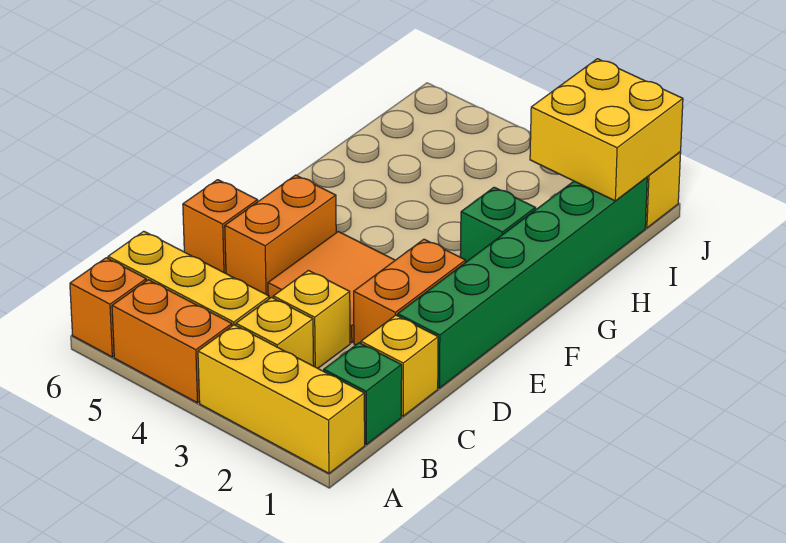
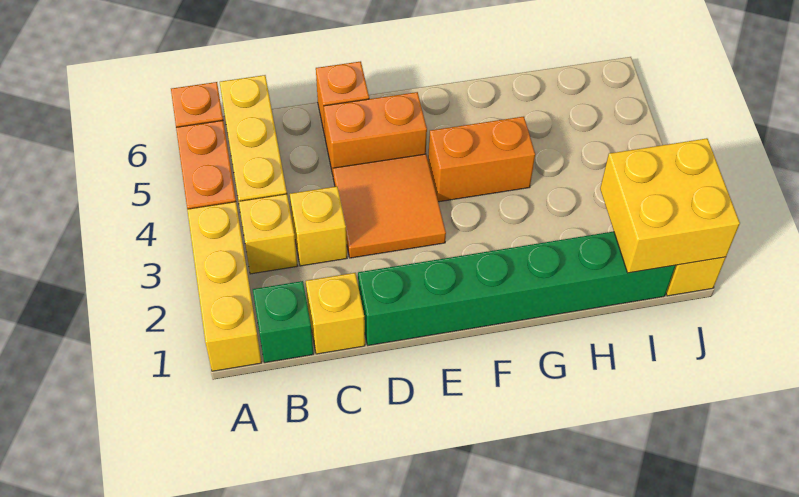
orange 1x2 brick [354,239,466,345] -> orange 1x2 brick moved to [428,117,535,202]
green 1x1 brick [460,187,536,262] -> none

